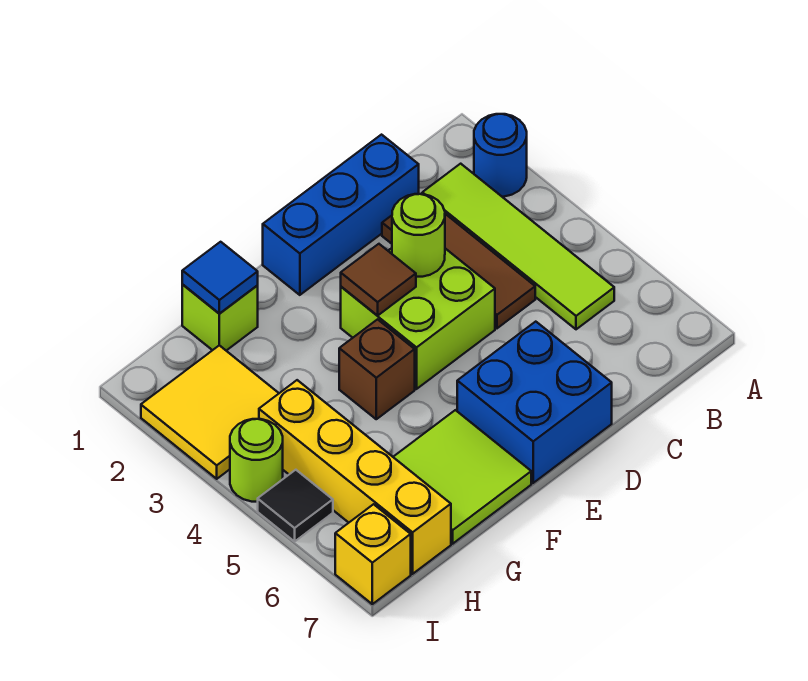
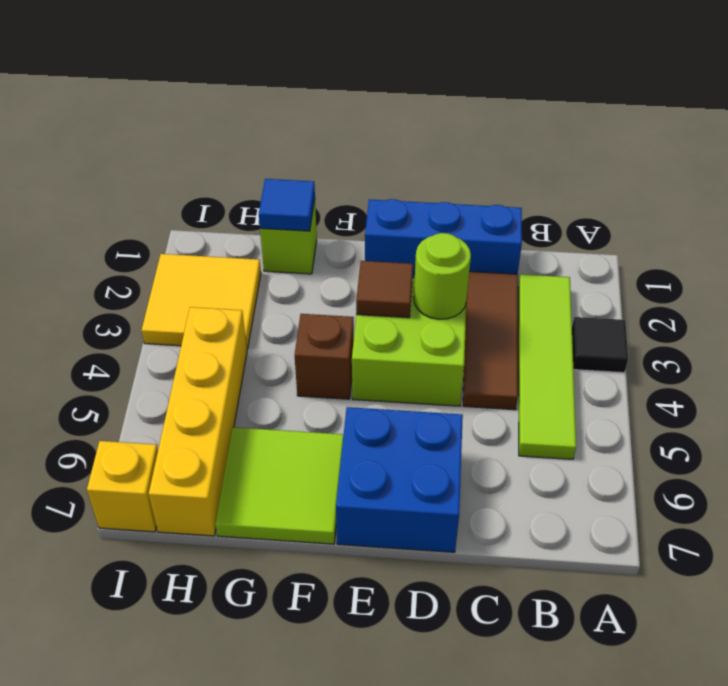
blue 1x1 round brick [474,114,527,197] -> none
lime 1x1 round brick [230,419,283,502] -> none
black 1x1 tile [258,470,333,541] -> black 1x1 tile moved to [572,317,628,373]

